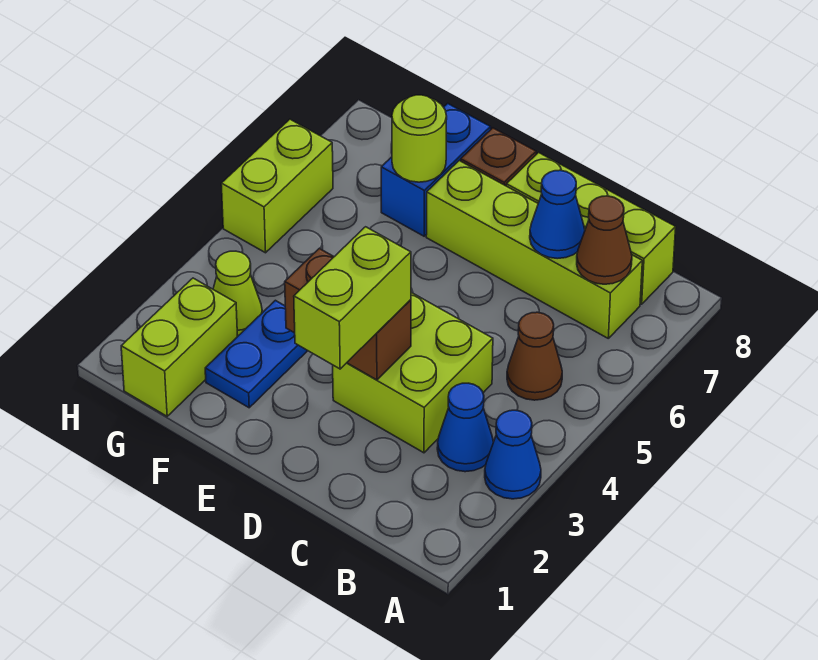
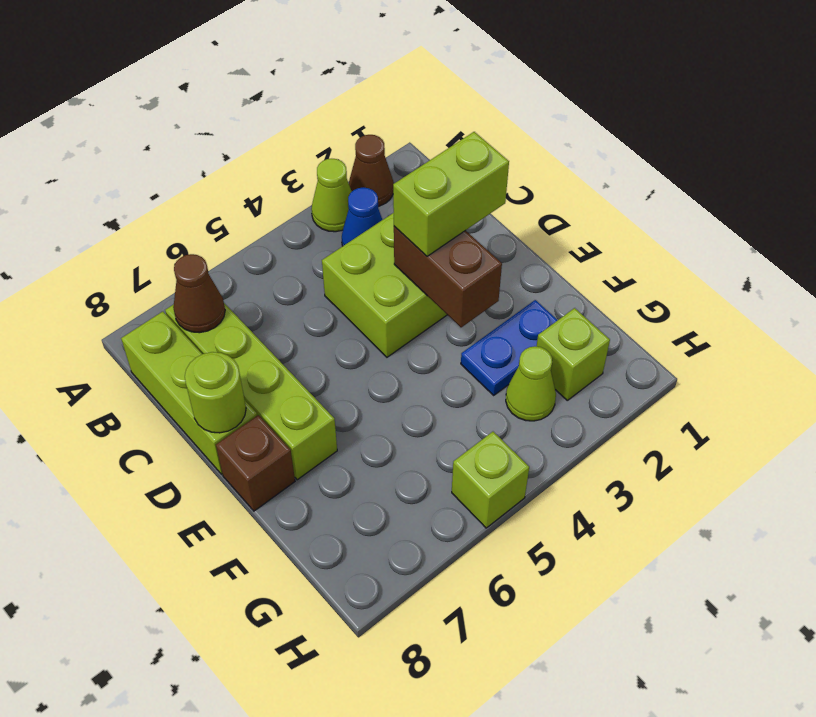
blue 1x1 cone [485,410,541,499] -> lime 1x1 cone [311,159,352,232]
brown 1x1 cone [507,312,562,400] -> brown 1x1 cone moved to [349,135,394,206]
blue 1x1 cone [530,170,585,259] -> none
blue 1x2 brick [381,103,491,236] -> none
lime 1x1 round brick [392,95,447,182] -> lime 1x1 round brick moved to [185,352,246,433]
lime 1x2 brick [121,278,238,416] -> lime 1x1 brick [536,308,610,400]
lime 1x2 brick [221,119,333,253] -> lime 1x1 brick [452,432,529,528]

